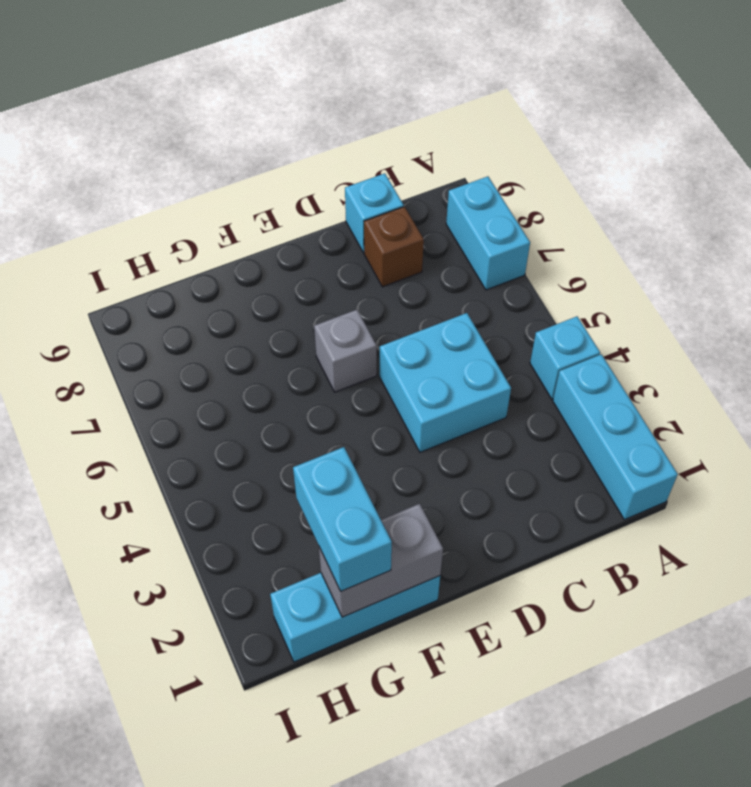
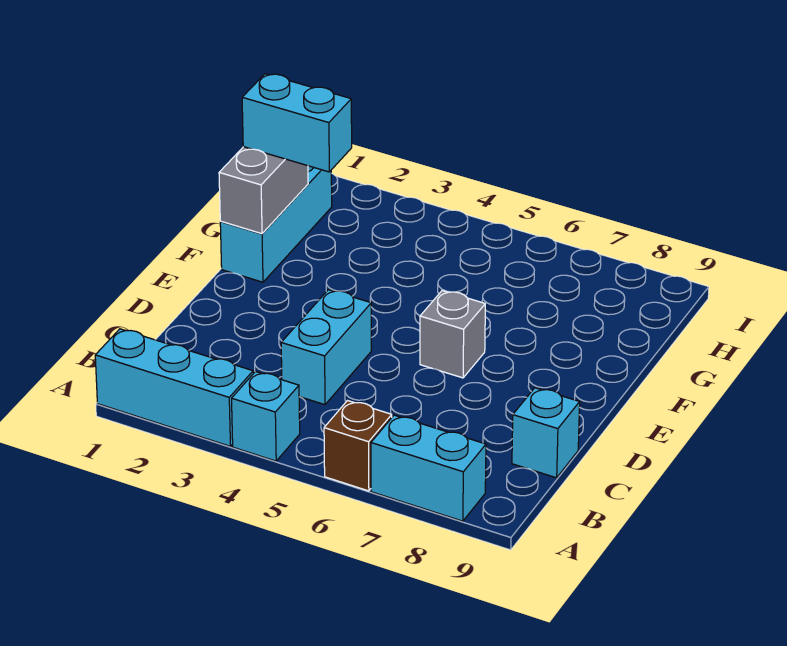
cyan 2x2 brick [380,313,511,452] -> cyan 1x2 brick [281,290,371,405]
brown 1x1 brick [364,207,424,287] -> brown 1x1 brick moved to [324,401,392,491]

